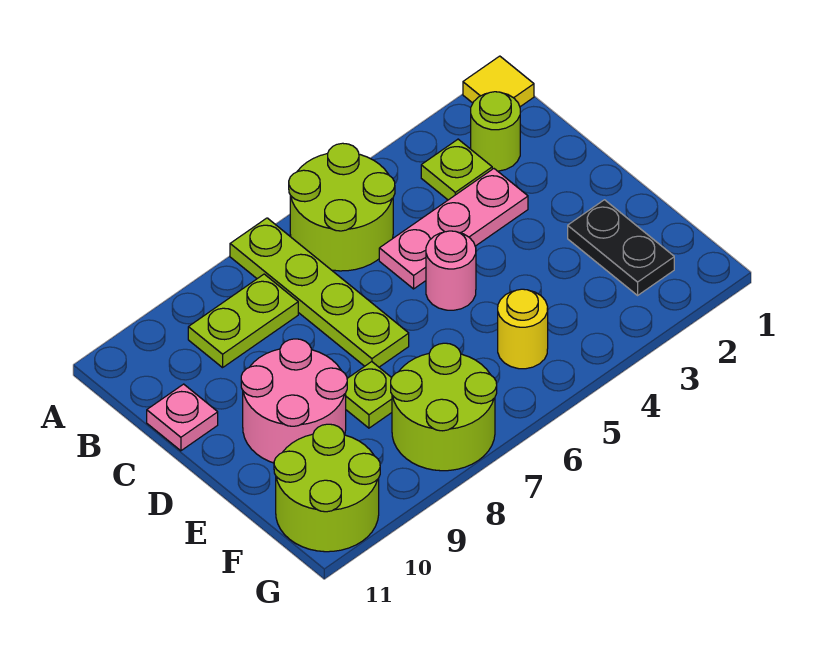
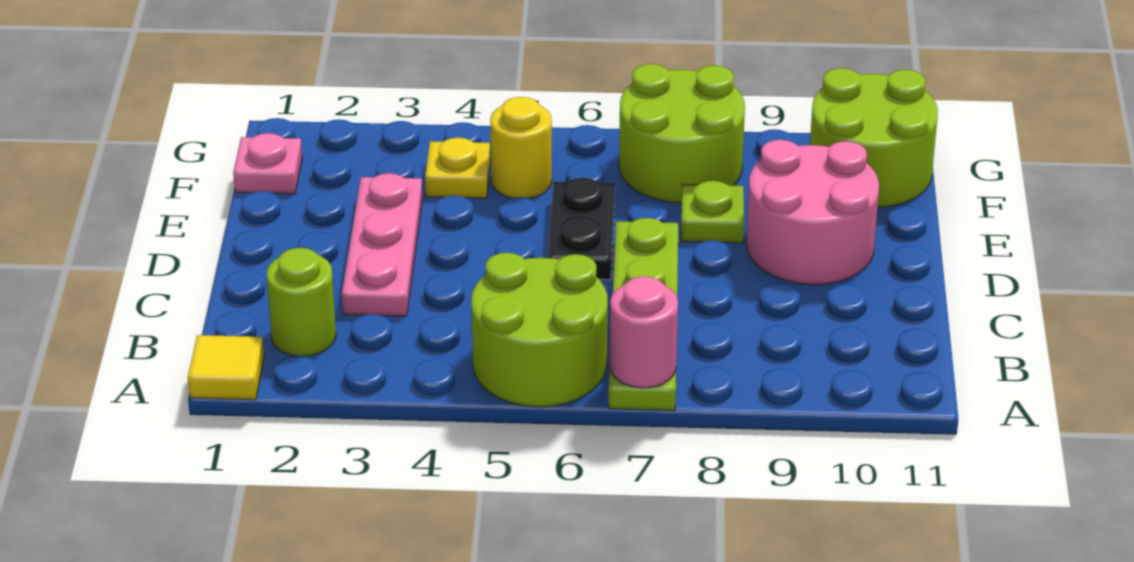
lime 1x1 plate [421,139,492,200] -> none
lime 1x2 plate [188,274,298,368] -> none
pink 1x3 plate [379,169,528,289] -> pink 1x3 plate turned to [342,173,423,316]
pink 1x1 plate [147,384,218,451] -> pink 1x1 plate moved to [233,133,302,194]
pink 1x1 round brick [426,231,476,310] -> pink 1x1 round brick moved to [610,276,678,388]
black 1x2 plate [568,200,674,295] -> black 1x2 plate moved to [548,178,615,280]
none -> yellow 1x1 plate [425,138,490,198]

